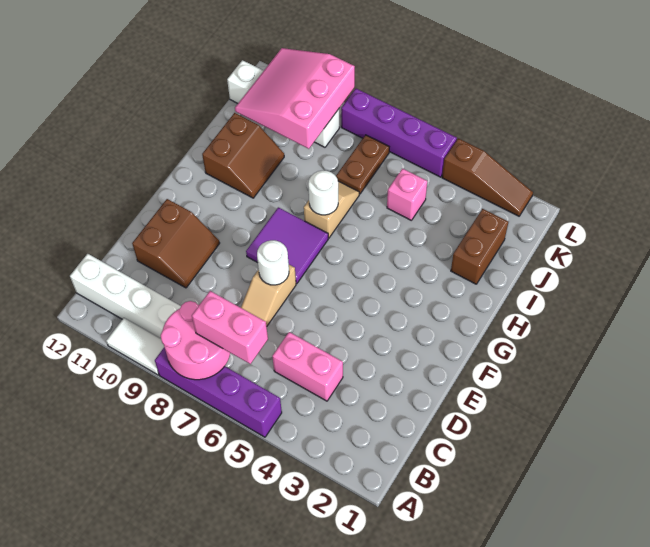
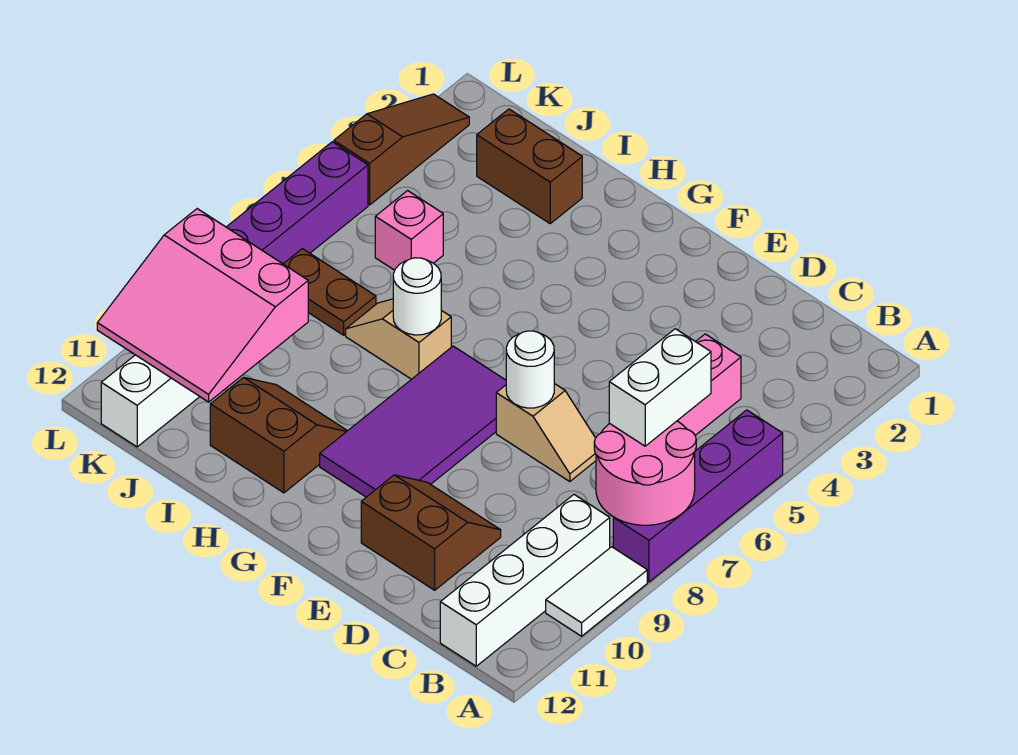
pink 1x2 brick [192,291,268,364] -> white 1x2 brick [609,329,711,446]
purple 2x2 tile [246,207,328,284] -> purple 2x4 tile [320,346,506,497]

